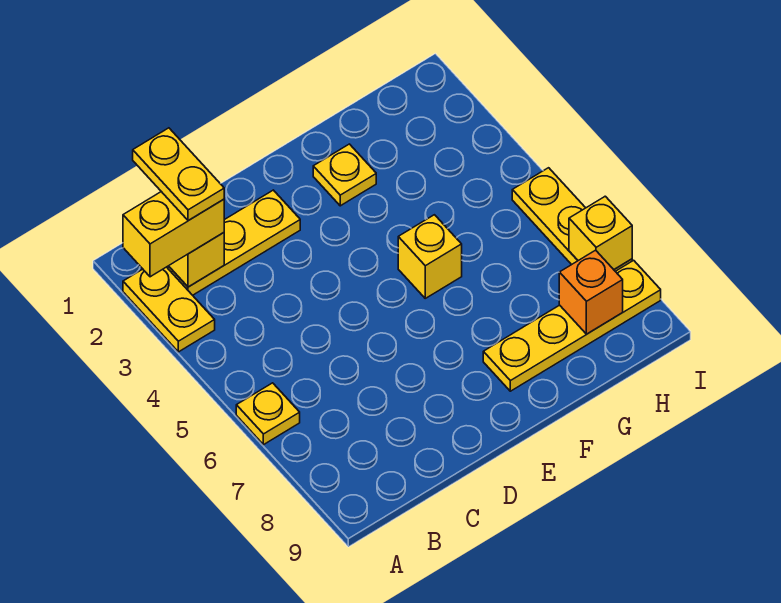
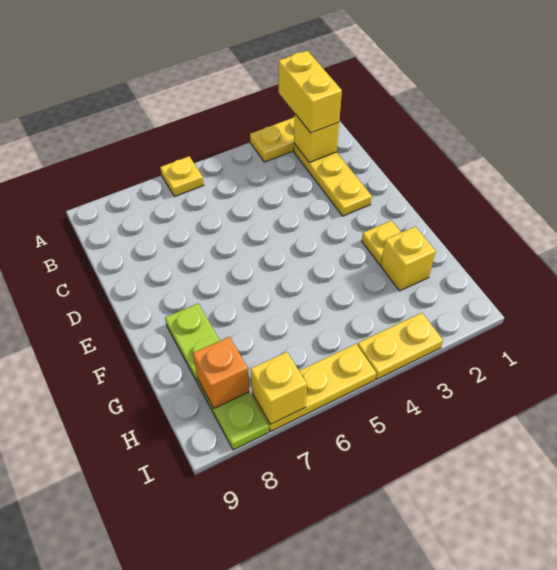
yellow 1x2 plate [133,128,224,221] -> yellow 1x2 plate moved to [358,313,443,379]
yellow 1x1 brick [398,215,462,298] -> yellow 1x1 brick moved to [381,226,436,291]
yellow 1x4 plate [483,260,661,391] -> lime 1x4 plate [165,304,269,450]

